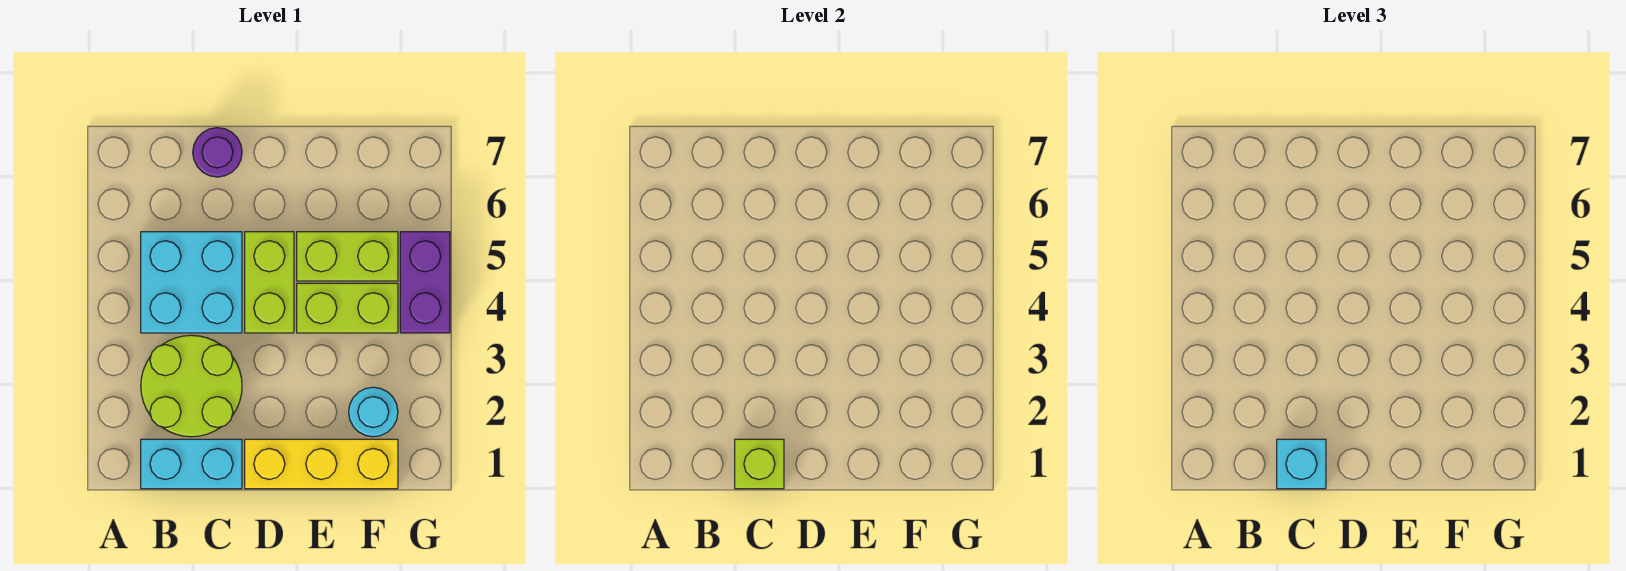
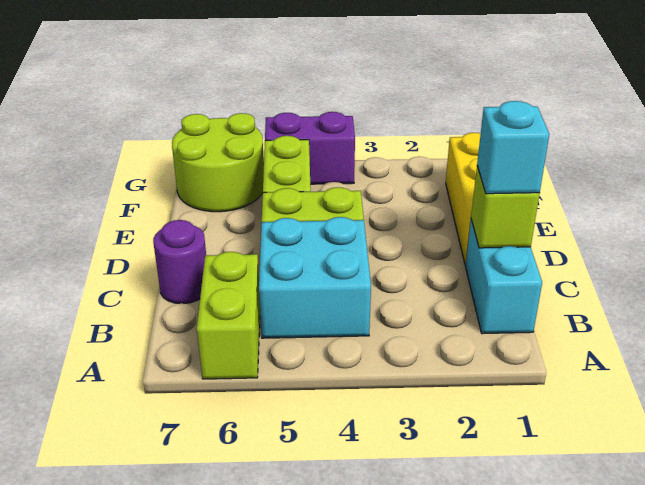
lime 2x2 round brick [141,335,242,437] -> lime 2x2 round brick moved to [172,113,264,212]
lime 1x2 brick [297,283,398,333] -> lime 1x2 brick moved to [197,252,260,379]
cyan 1x1 round brick [349,387,398,437] -> none

